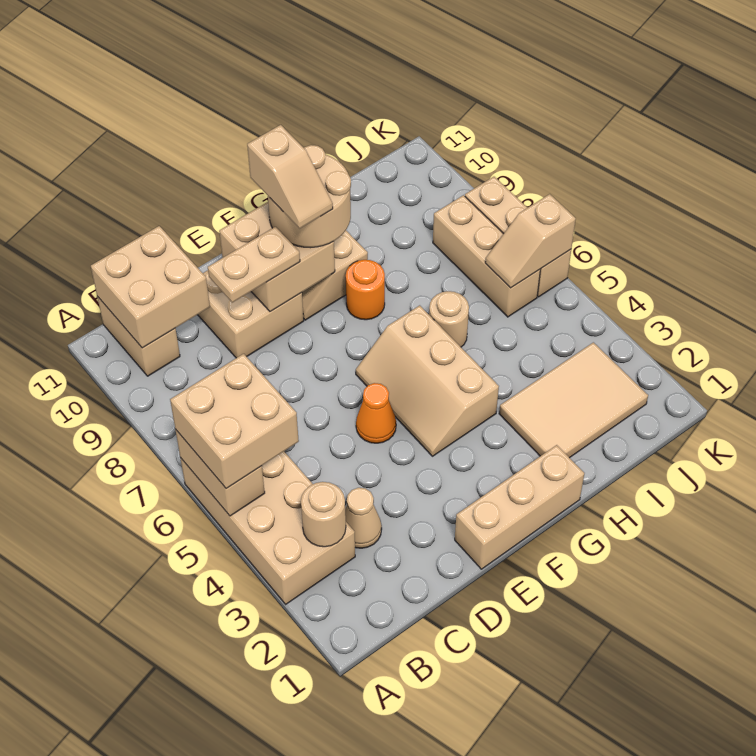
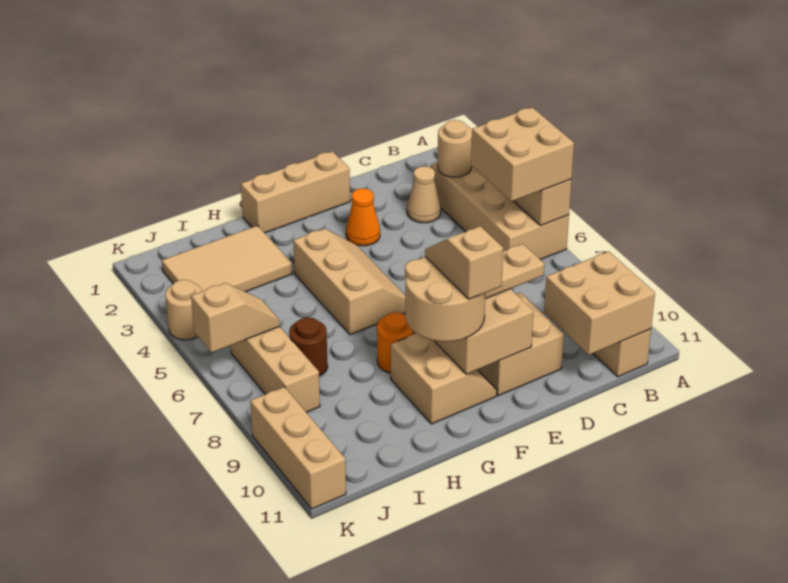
orange 1x1 cone [356,383,396,443] -> orange 1x1 cone moved to [346,188,380,246]
tan 1x1 round brick [429,291,469,347] -> tan 1x1 round brick moved to [166,280,202,340]
none -> brown 1x1 round brick [289,317,328,376]
tan 1x3 brick [465,177,571,297] -> tan 1x3 brick moved to [250,387,346,509]

